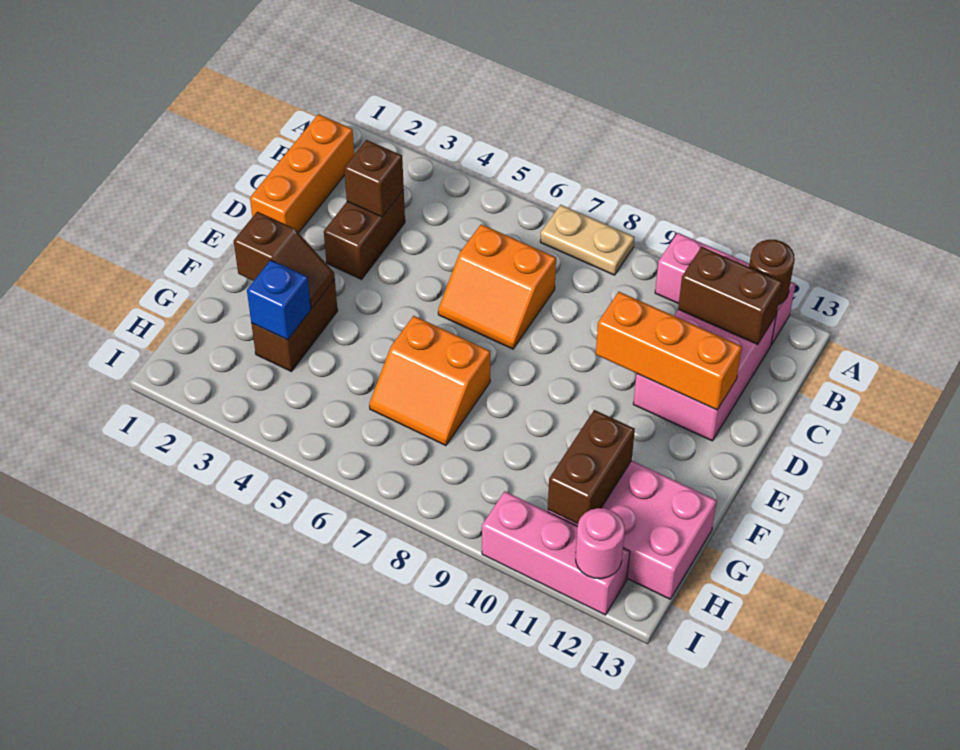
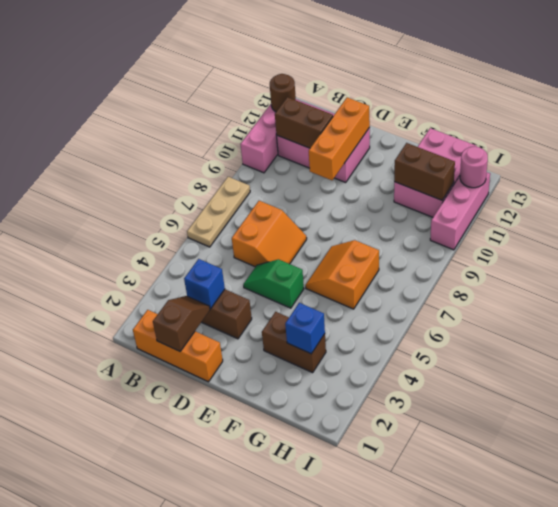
tan 1x2 plate [540,205,635,275] -> tan 1x3 plate [187,177,250,247]
brown 1x2 brick [678,247,782,345] -> brown 1x2 brick turned to [275,97,333,148]
brown 1x1 brick [344,140,404,217] -> blue 1x1 brick [184,259,225,309]
none -> green 1x2 slope [243,259,304,308]
brown 1x2 slope [234,212,335,308] -> brown 1x2 slope moved to [153,296,210,351]
orange 2x2 slope [369,316,490,446] -> orange 2x2 slope turned to [305,240,379,309]

